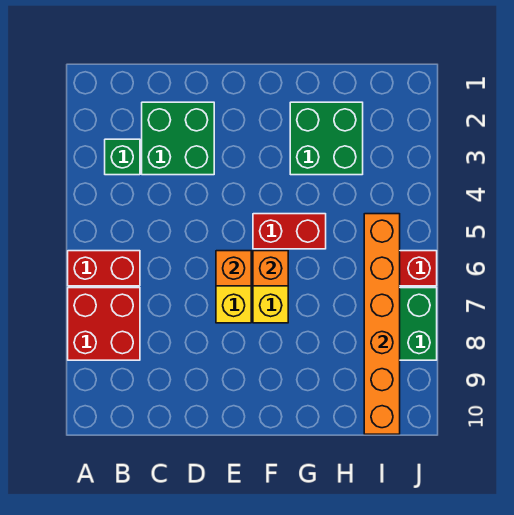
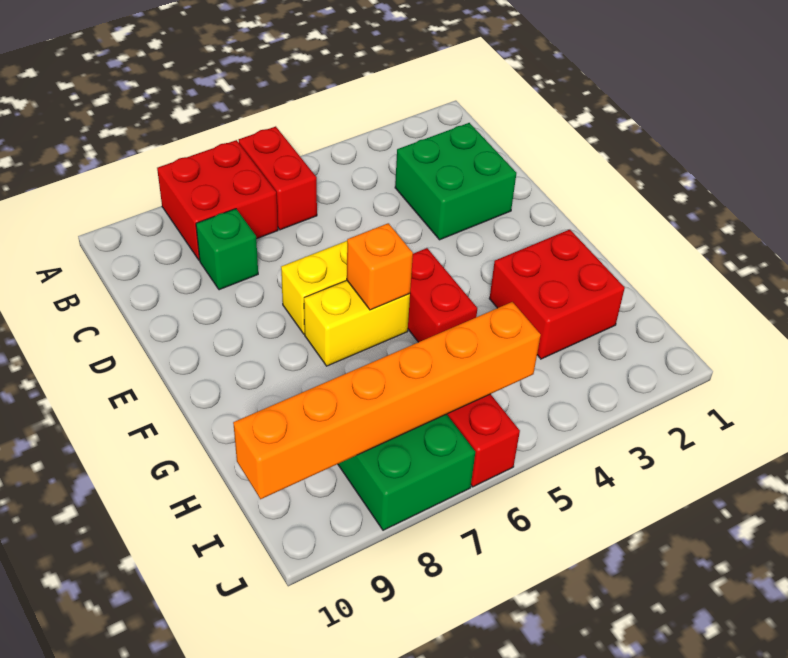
green 1x1 brick [105,139,140,175] -> green 1x1 brick moved to [196,209,258,290]
orange 1x1 brick [216,251,251,286] -> none
green 2x2 brick [290,102,363,175] -> red 2x2 brick [489,229,625,359]

